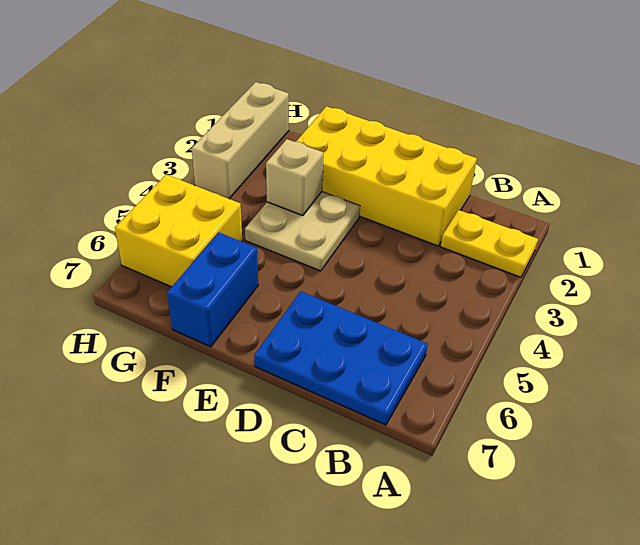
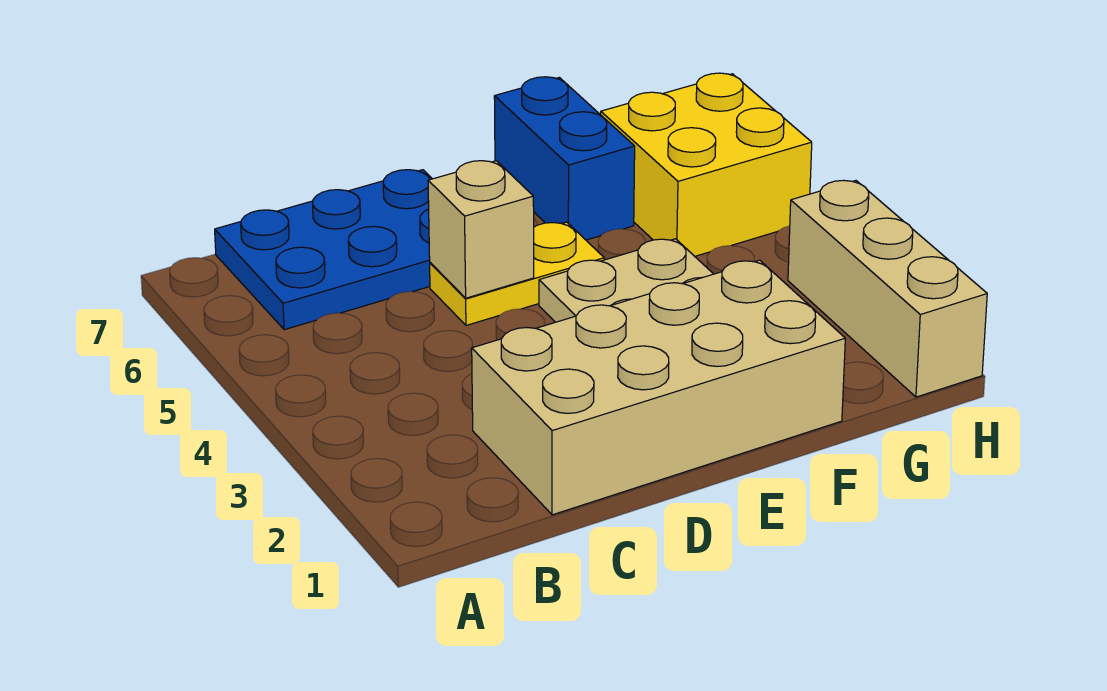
yellow 1x2 plate [440,210,538,277] -> yellow 1x2 plate moved to [430,222,604,325]
yellow 2x4 brick [296,106,477,246] -> tan 2x4 brick [472,260,845,515]
tan 1x1 brick [266,139,324,216] -> tan 1x1 brick moved to [428,161,534,298]

